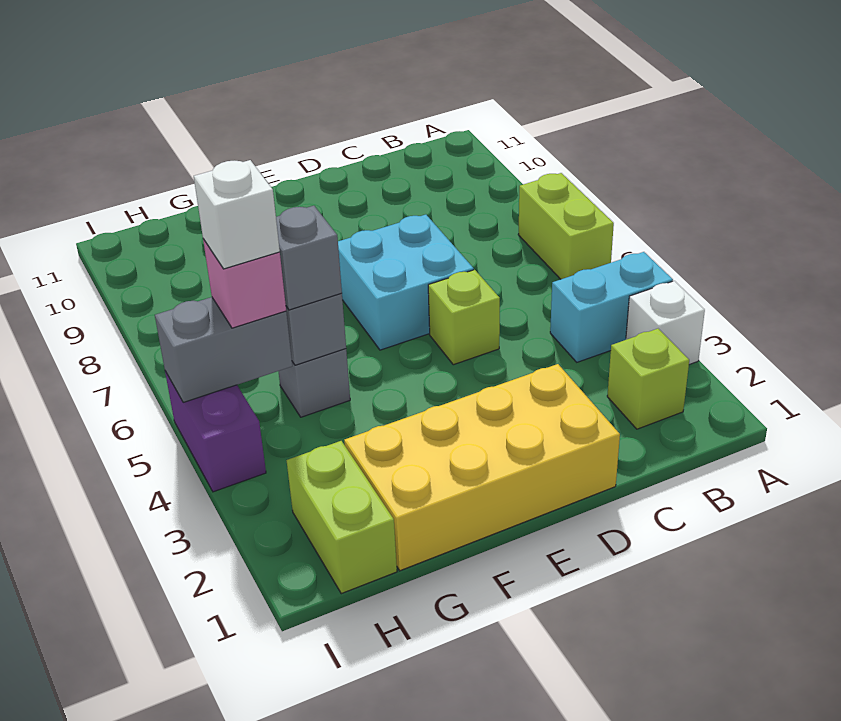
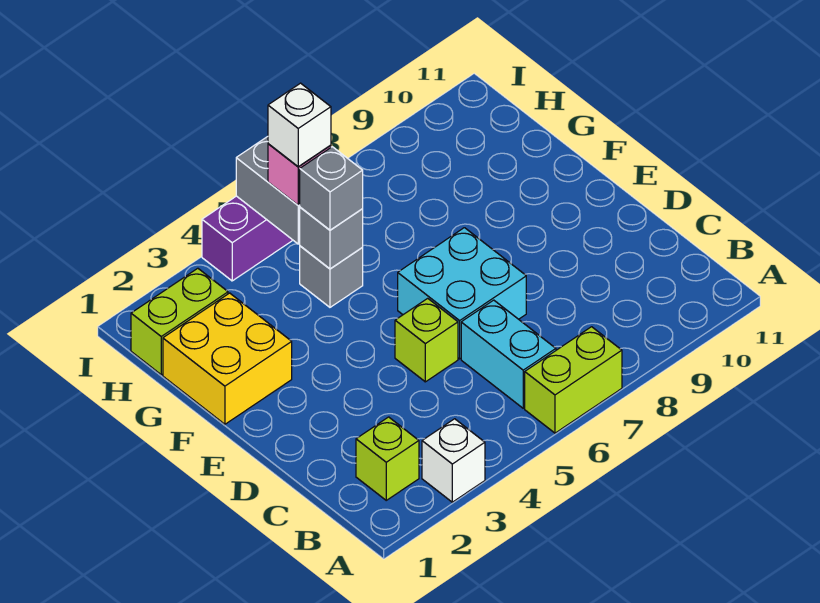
cyan 1x2 brick [550,252,673,362] -> cyan 1x2 brick moved to [461,300,556,408]
yellow 2x4 brick [344,364,620,571] -> yellow 2x2 brick [163,293,292,424]

